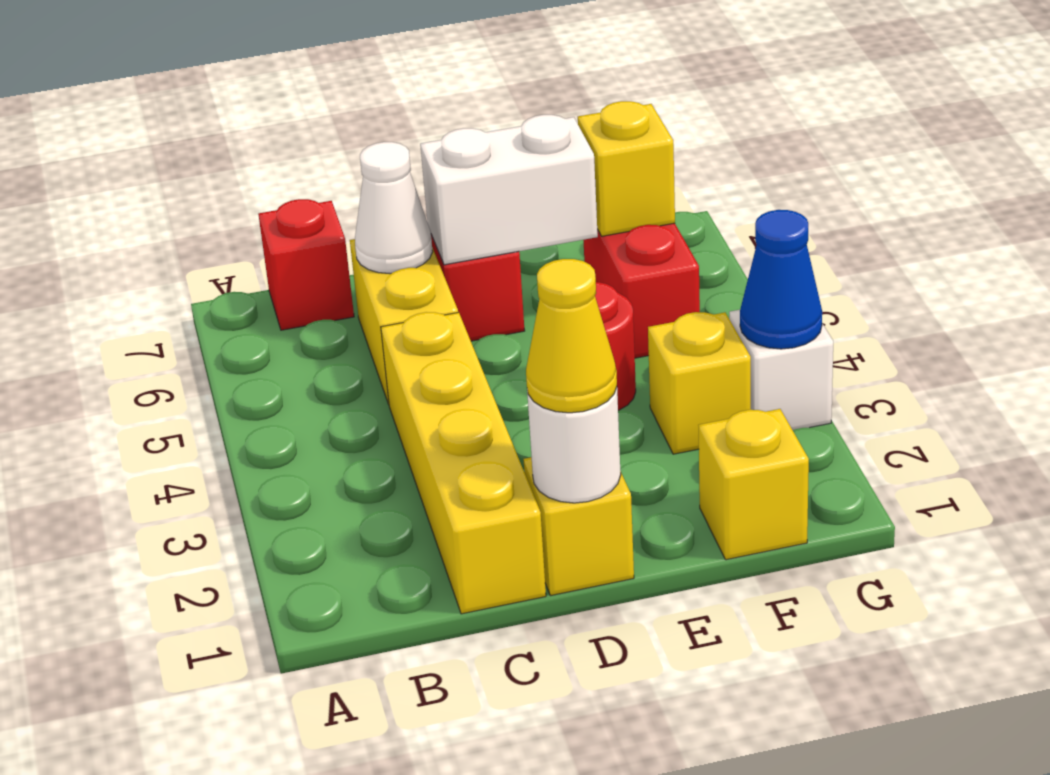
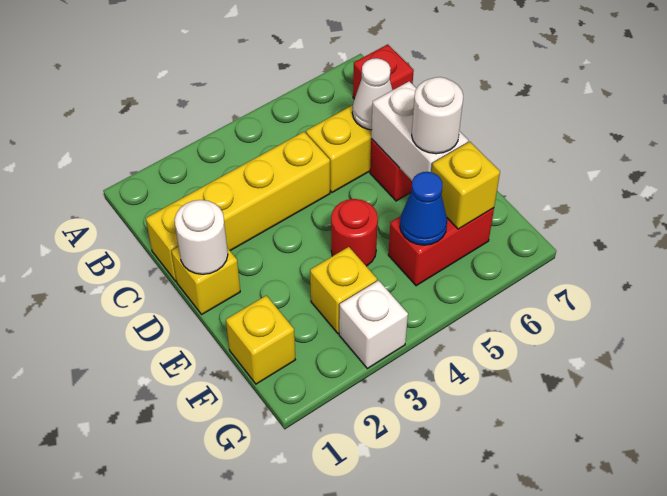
yellow 1x1 cone [526,259,617,413] -> none
none -> white 1x1 round brick [412,77,463,154]
blue 1x1 cone [740,210,822,349] -> blue 1x1 cone moved to [400,172,447,245]

